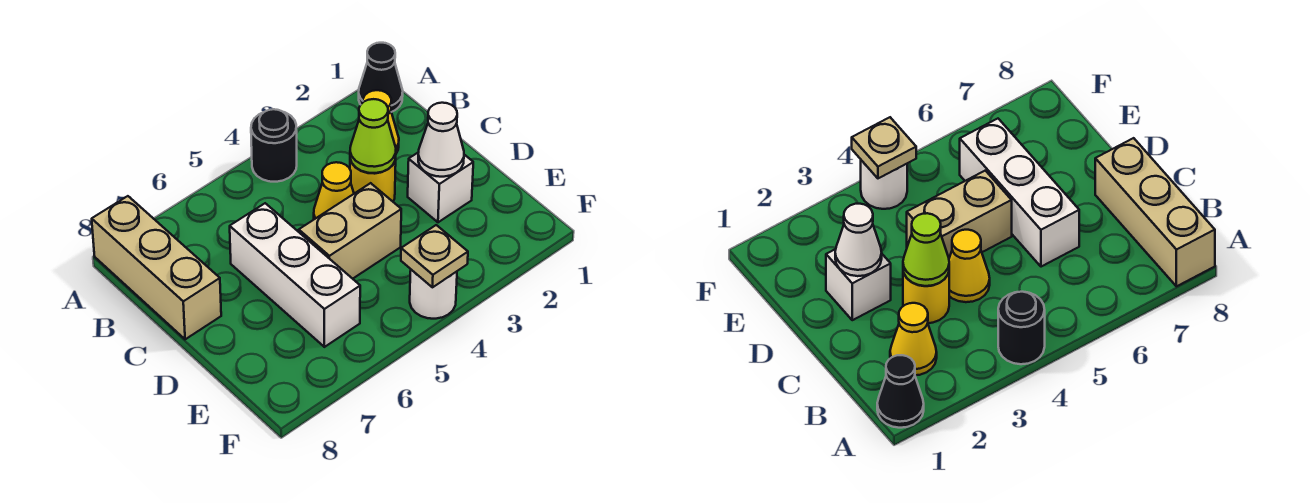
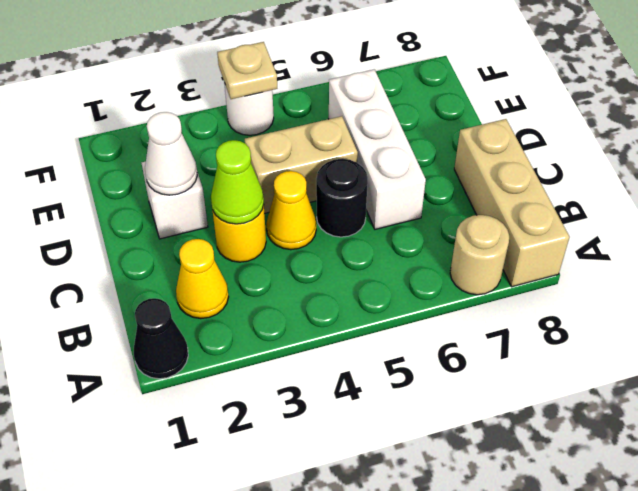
black 1x1 round brick [251,109,297,182] -> black 1x1 round brick moved to [316,159,368,237]
none -> tan 1x1 round brick [450,215,509,295]

